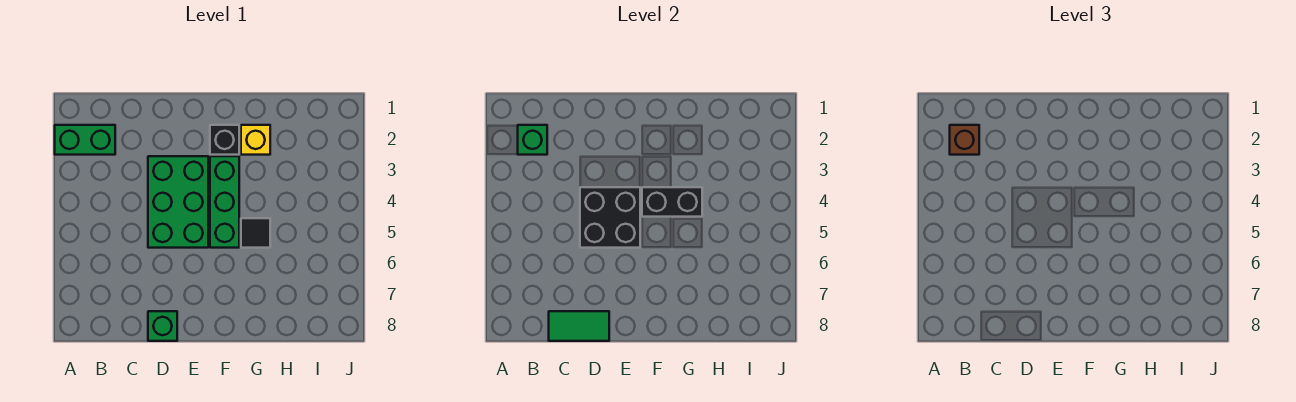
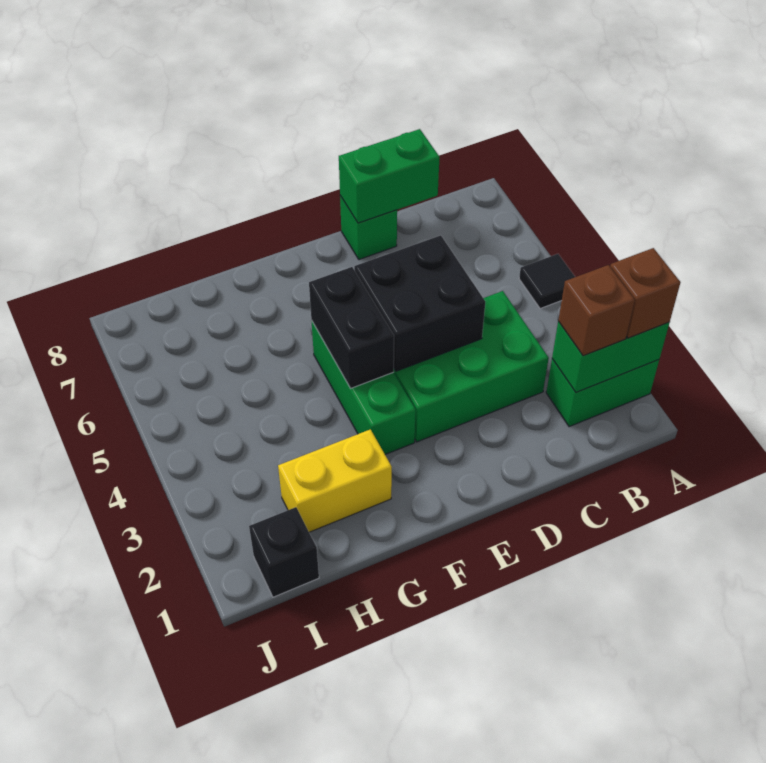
none -> brown 1x1 brick [610,248,680,338]
green 1x1 brick [518,125,547,155] -> green 1x2 brick [552,322,669,392]
green 1x2 tile [549,311,609,341] -> green 1x2 brick [339,129,440,223]
green 2x3 brick [148,156,208,248] -> green 2x3 brick turned to [394,291,549,442]
black 1x1 brick [210,125,239,155] -> black 1x1 brick moved to [249,507,319,597]
black 1x2 brick [642,187,702,217] -> black 1x2 brick turned to [309,267,394,388]
yellow 1x1 brick [241,125,270,155] -> yellow 1x2 brick [278,429,392,532]
black 1x1 tile [241,218,270,248] -> black 1x1 tile moved to [519,254,575,309]

